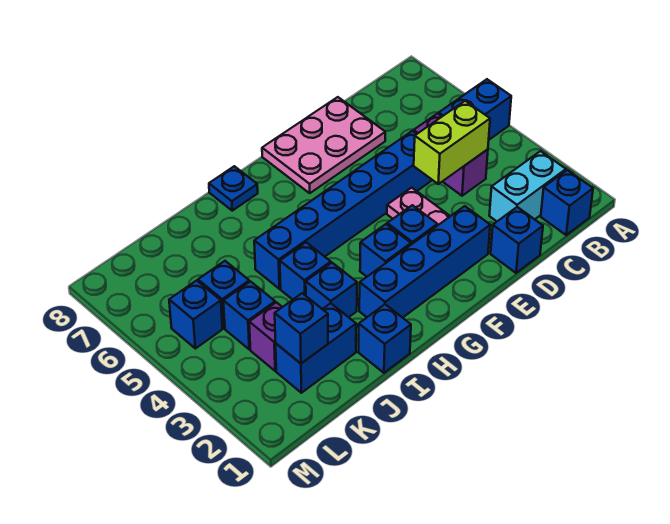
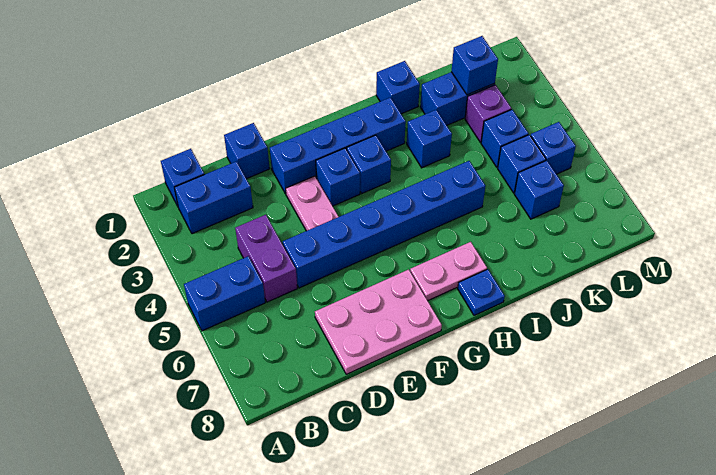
cyan 1x2 brick [489,151,566,221] -> blue 1x2 brick [174,161,253,234]
lime 1x2 brick [414,101,490,184] -> none
none -> pink 1x2 plate [410,242,487,301]
blue 1x1 brick [280,242,331,300] -> blue 1x1 brick moved to [514,160,564,219]

